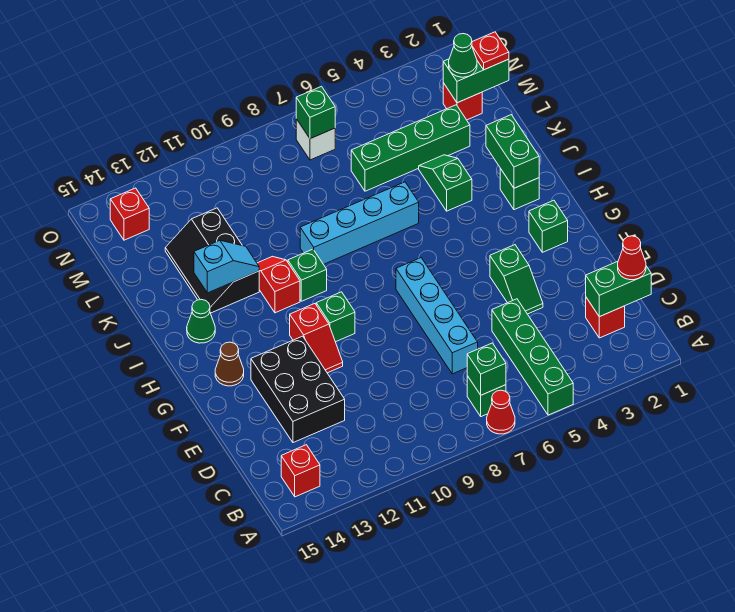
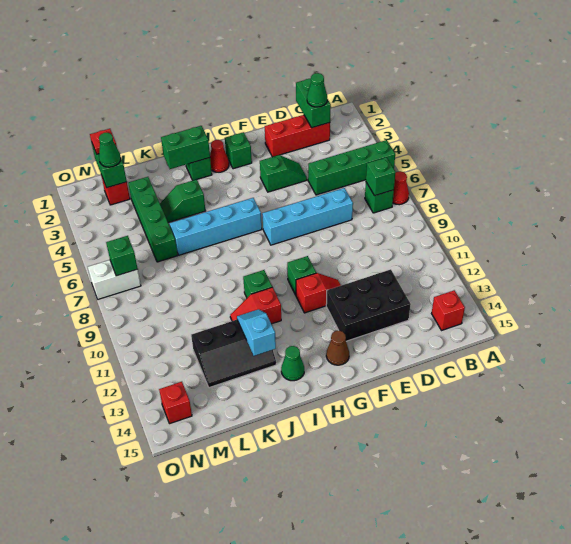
red 1x1 cone [618,236,646,280] -> red 1x1 cone moved to [210,140,229,172]
red 1x1 brick [586,298,625,338] -> red 1x3 brick [265,115,330,157]
none -> green 1x1 cone [307,73,327,107]
cyan 1x4 brick [300,182,419,264] -> cyan 1x4 brick turned to [169,198,262,255]
white 1x1 brick [296,119,335,160] -> white 1x2 brick [88,260,141,299]

